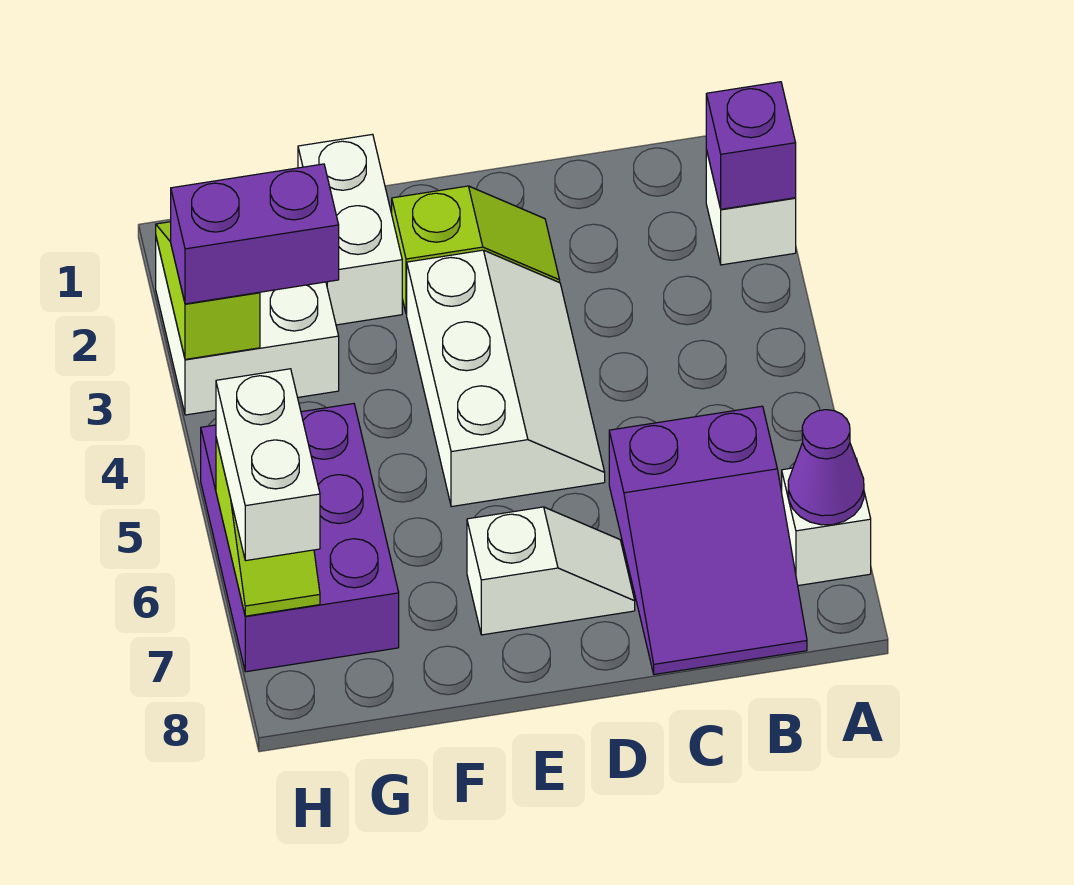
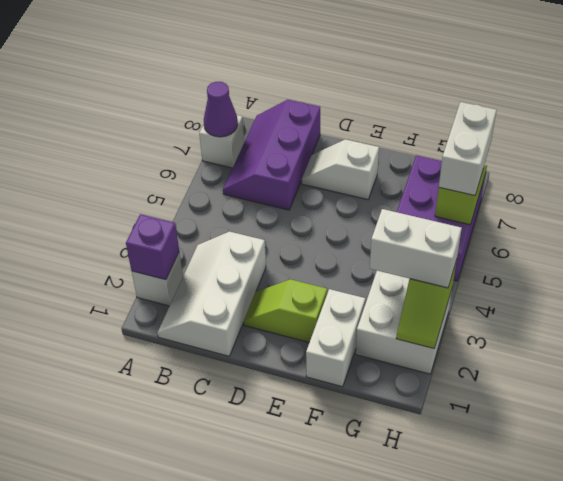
purple 2x3 slope [609,406,807,675] -> purple 2x3 slope turned to [223,100,320,210]
white 2x3 slope [407,250,605,507] -> white 2x3 slope moved to [157,232,266,356]
purple 1x2 brick [171,164,339,304] -> white 1x2 brick [370,209,462,288]

